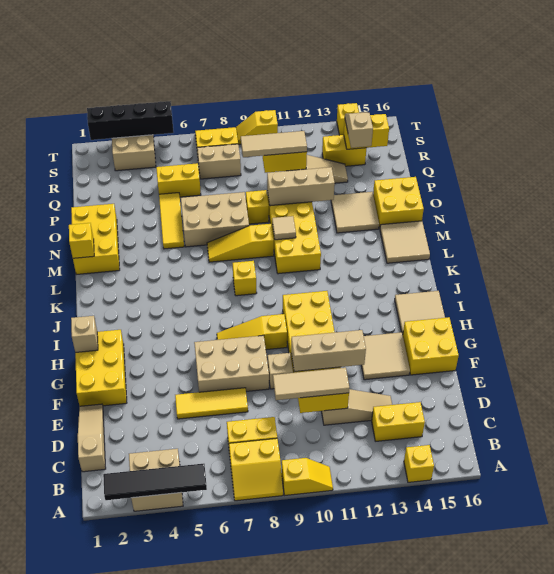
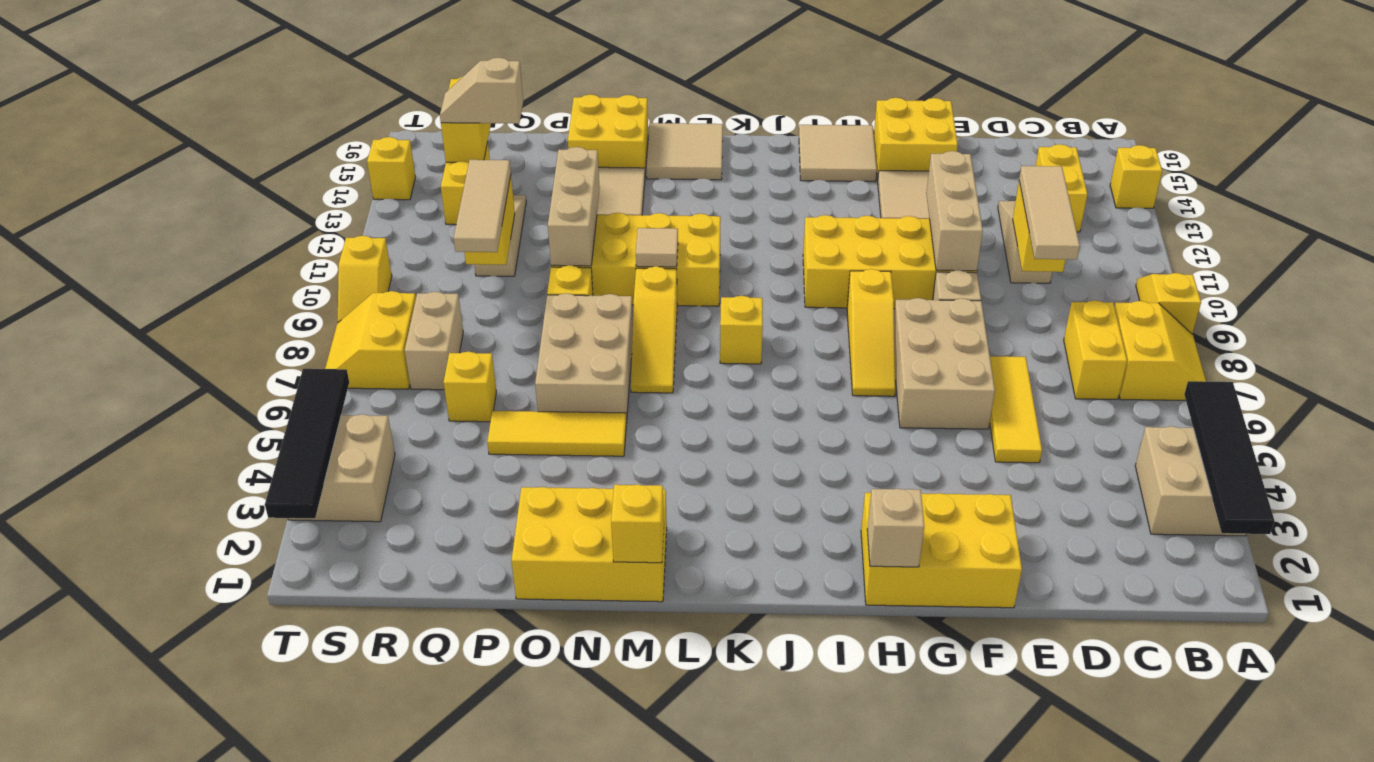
tan 1x3 slope [78,404,106,472] -> none
yellow 1x2 brick [156,163,201,197] -> yellow 1x1 brick [444,352,496,422]
black 1x4 brick [87,101,174,140] -> black 1x4 tile [265,369,349,518]

